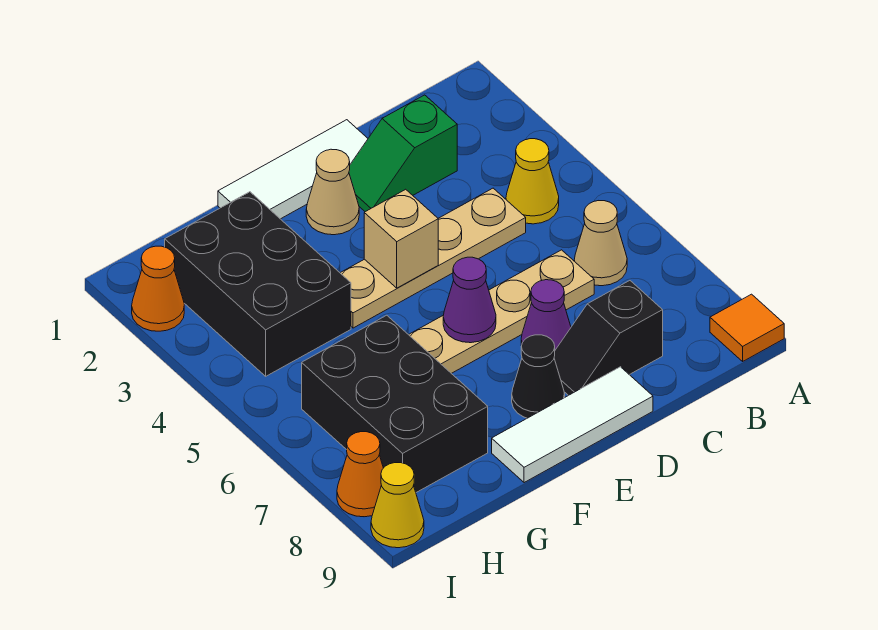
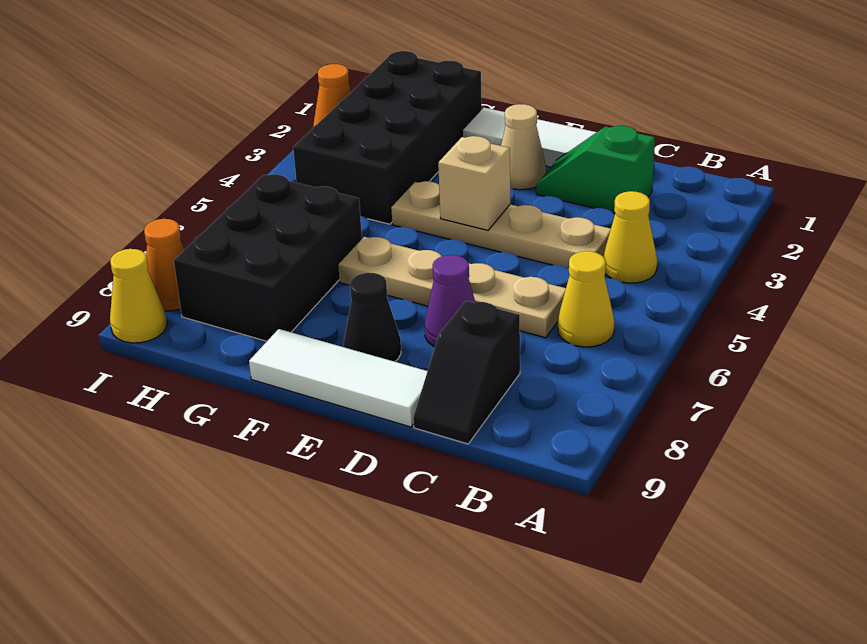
orange 1x1 tile [710,294,784,361] -> none
tan 1x1 cone [574,201,627,286] -> yellow 1x1 cone [558,251,614,347]
black 1x2 slope [554,281,663,396] -> black 1x2 slope turned to [413,301,520,444]
purple 1x1 cone [443,257,496,343] -> none
black 2x3 brick [165,192,351,376] -> black 2x4 brick [293,51,482,224]

